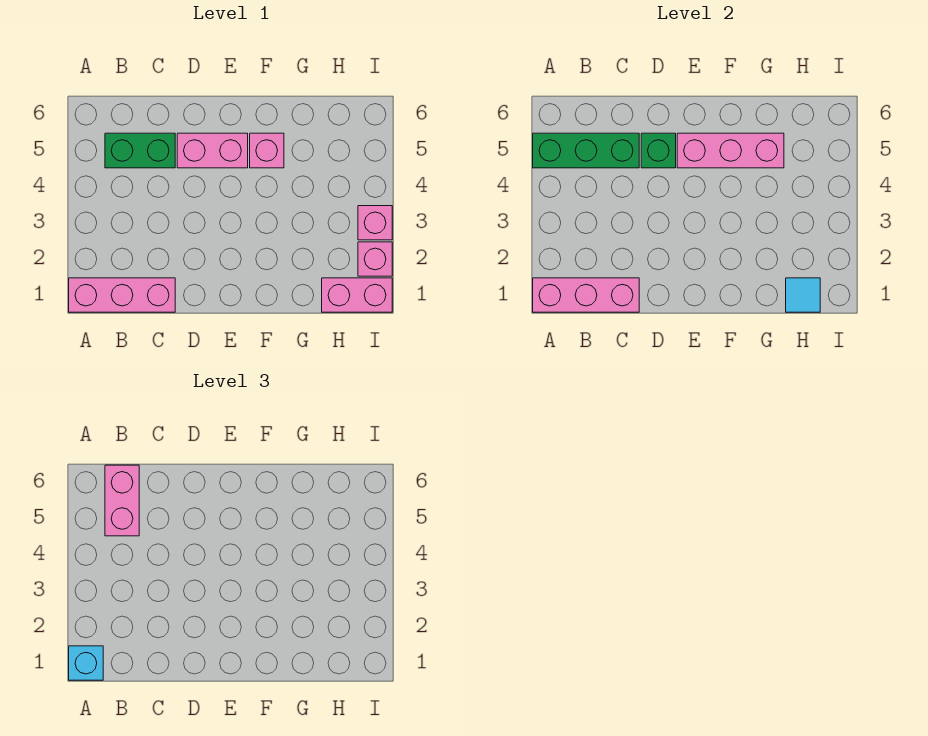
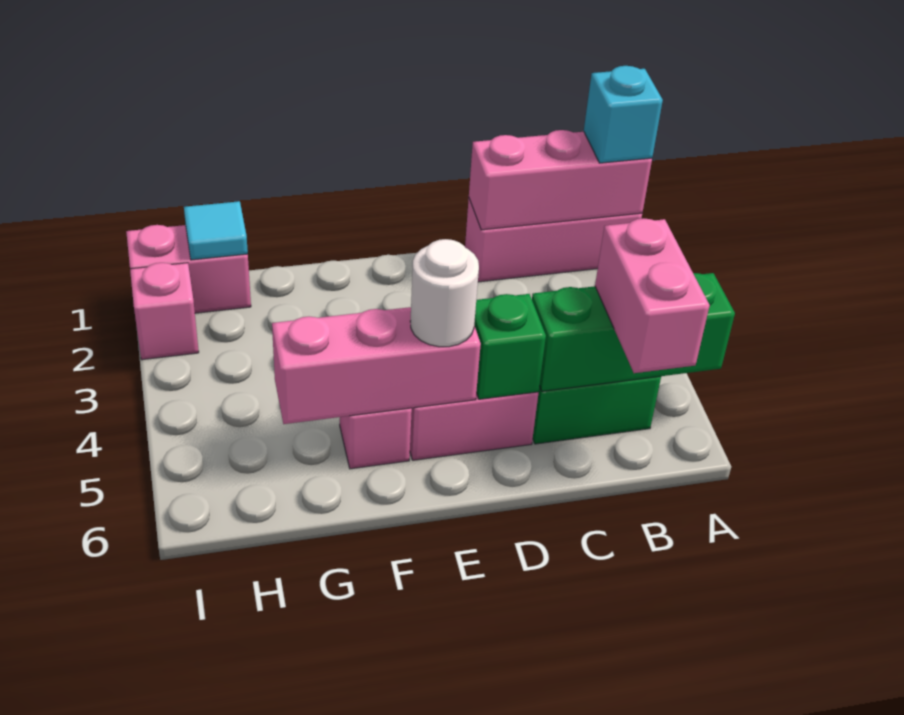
none -> white 1x1 round brick [410,239,479,347]
pink 1x1 brick [358,206,392,240] -> none

